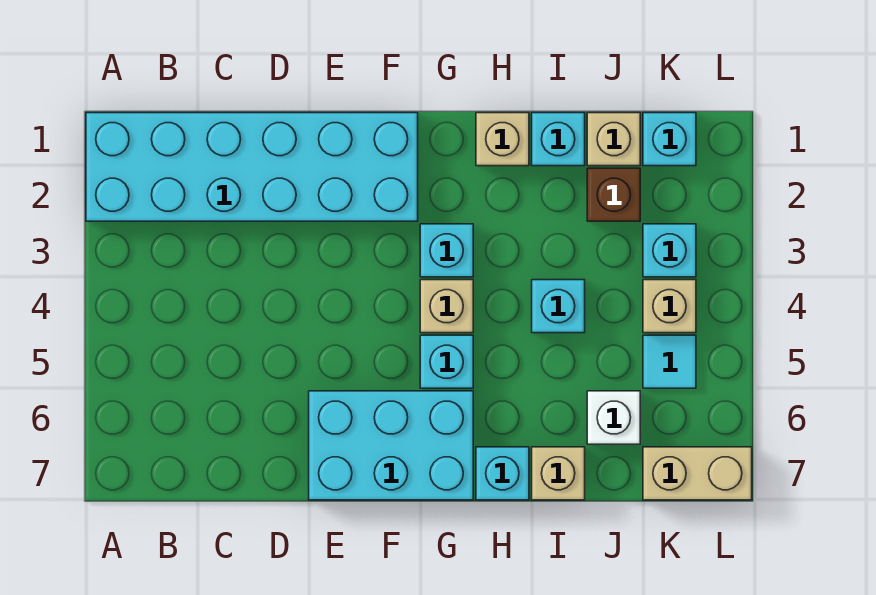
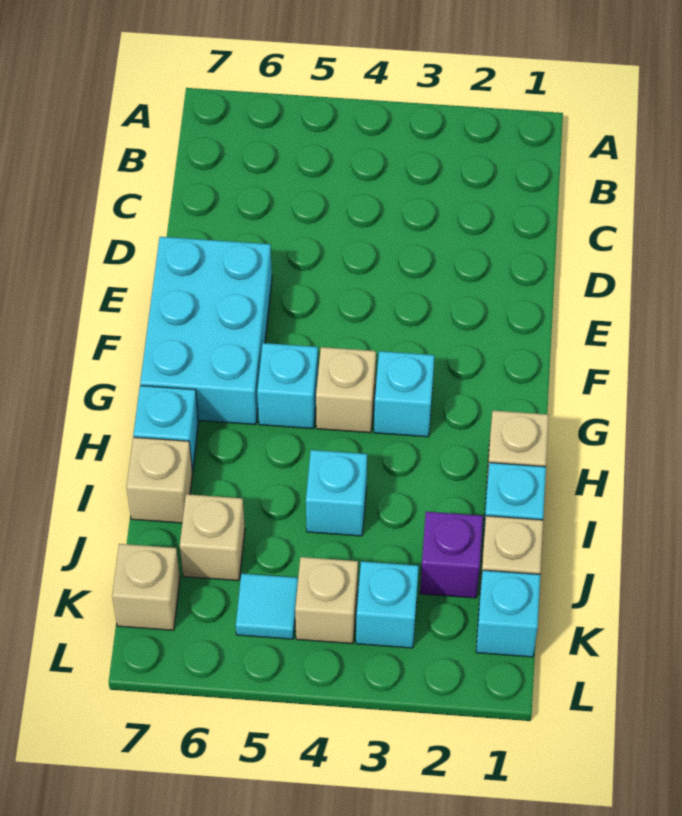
cyan 2x6 brick [86,113,418,221] -> none
brown 1x1 brick [587,168,640,221] -> purple 1x1 brick [420,512,483,598]
white 1x1 brick [587,391,640,444] -> tan 1x1 brick [180,494,245,581]
tan 1x2 brick [643,447,752,500] -> tan 1x1 brick [112,544,180,630]

